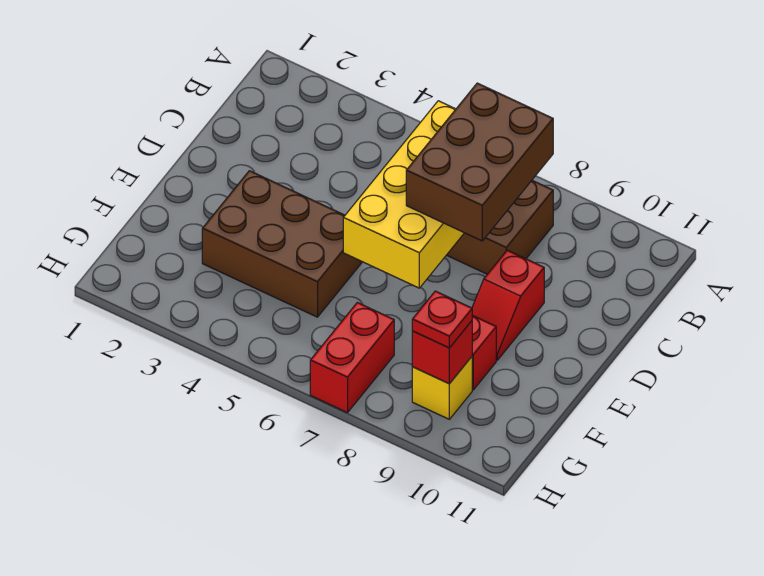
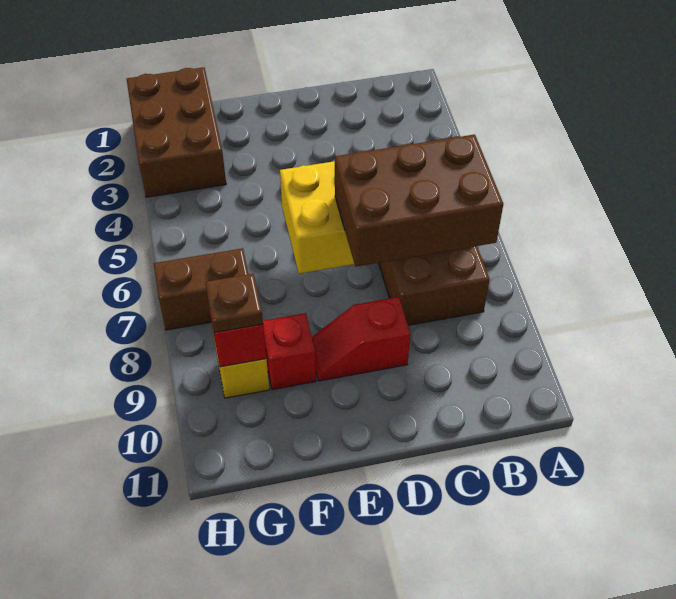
brown 2x3 brick [202,171,362,317] -> brown 2x3 brick moved to [127,67,226,197]
red 1x2 brick [310,303,394,413] -> brown 1x2 brick [154,248,249,330]
red 1x1 plate [412,291,472,348] -> brown 1x1 plate [205,274,263,333]

